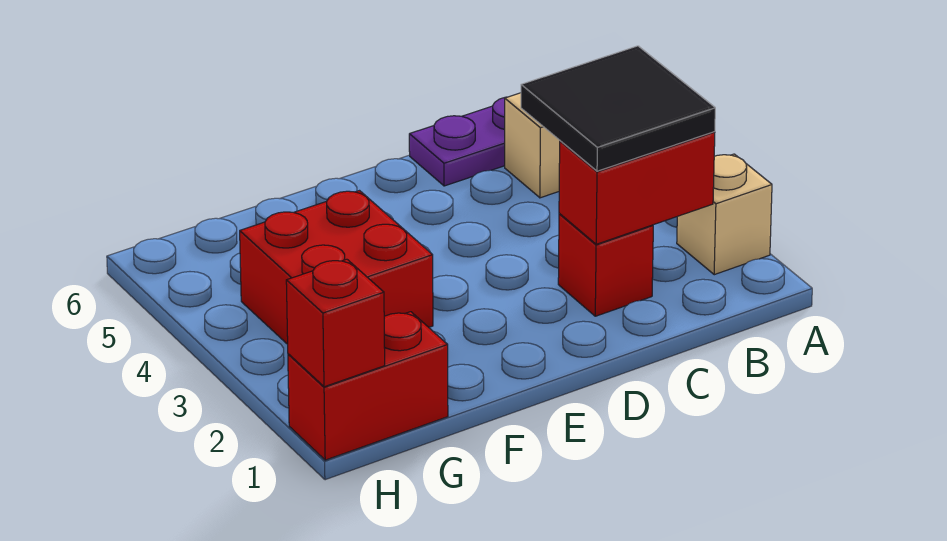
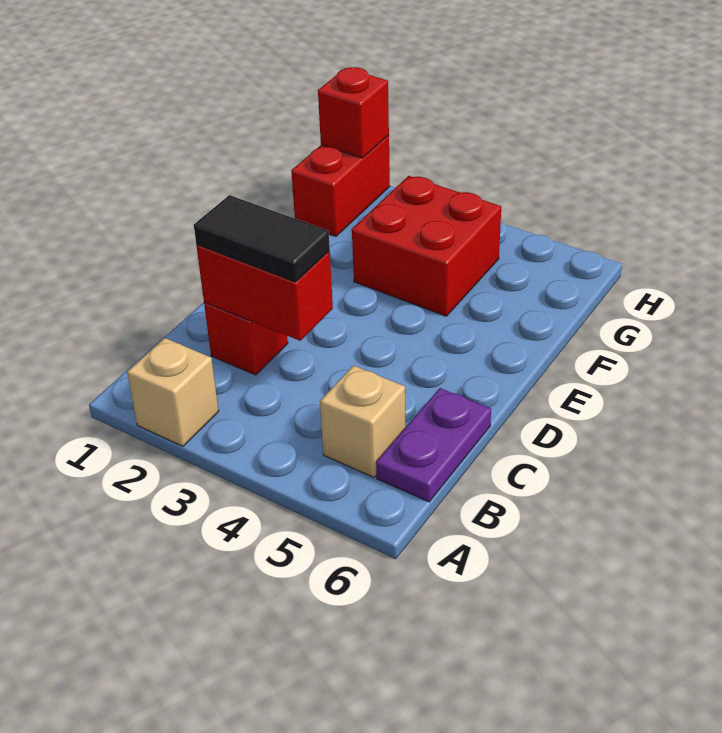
red 1x2 brick [559,132,715,244] -> red 1x2 brick turned to [196,245,333,341]
black 2x2 tile [521,46,715,171] -> black 1x2 tile [194,195,330,282]

